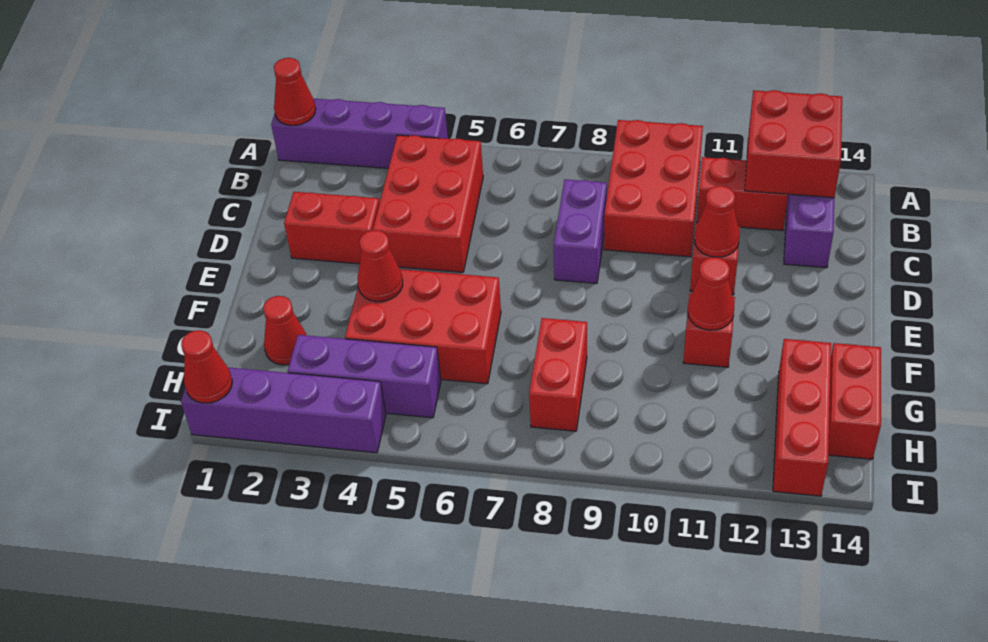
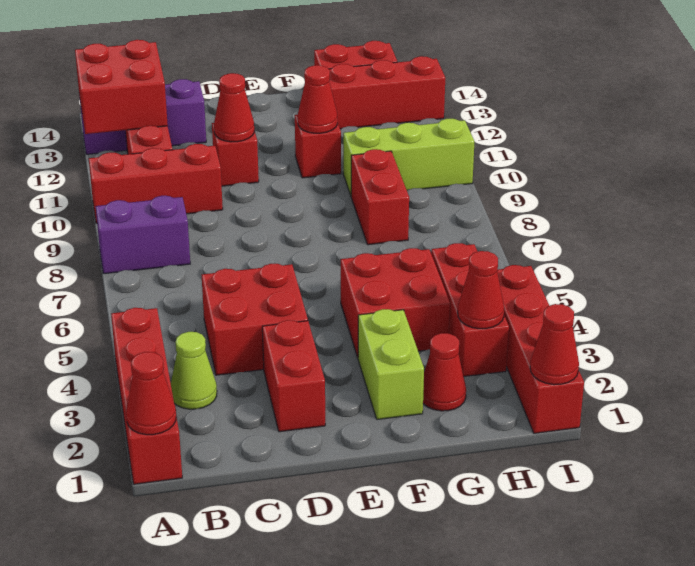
purple 1x4 brick [271,99,448,168] -> red 1x4 brick [111,308,182,484]
red 2x3 brick [604,120,703,257] -> red 1x3 brick [89,144,223,223]
none -> lime 1x1 cone [171,332,217,409]
red 2x3 brick [373,135,483,272] -> red 2x2 brick [202,264,308,375]
purple 1x2 brick [554,179,607,283] -> purple 1x2 brick moved to [96,196,190,274]
none -> lime 1x2 brick [358,309,424,420]
red 2x3 brick [345,269,501,384] -> red 2x2 brick [341,248,450,357]
red 1x1 cone [358,230,403,302] -> red 1x1 cone moved to [458,251,504,329]
red 1x2 brick [529,318,587,431] -> red 1x2 brick turned to [351,149,409,245]
none -> lime 1x3 brick [343,119,474,195]
purple 1x3 brick [288,335,441,418] -> red 1x3 brick [431,243,509,377]
purple 1x4 brick [181,367,386,453] -> red 1x4 brick [497,265,584,433]

